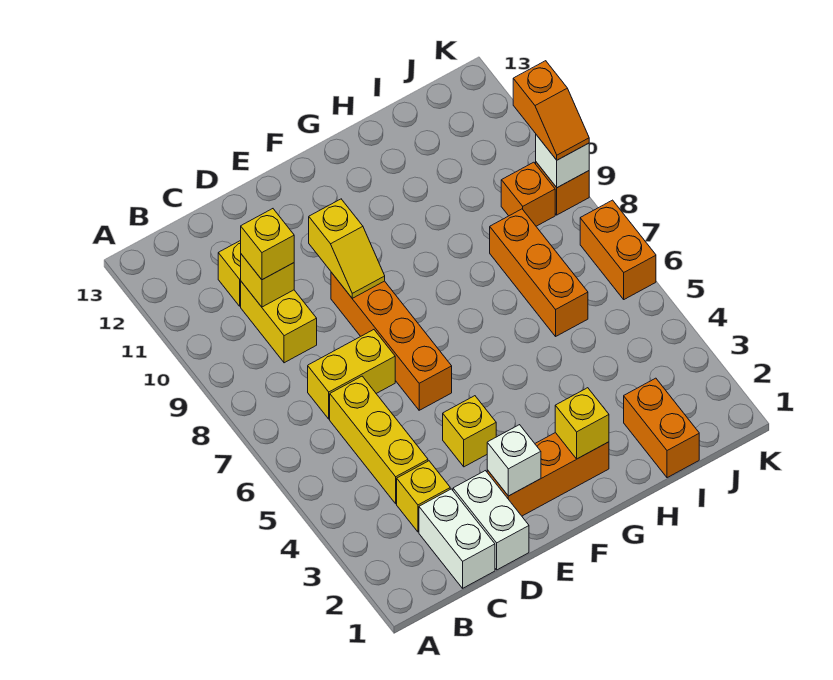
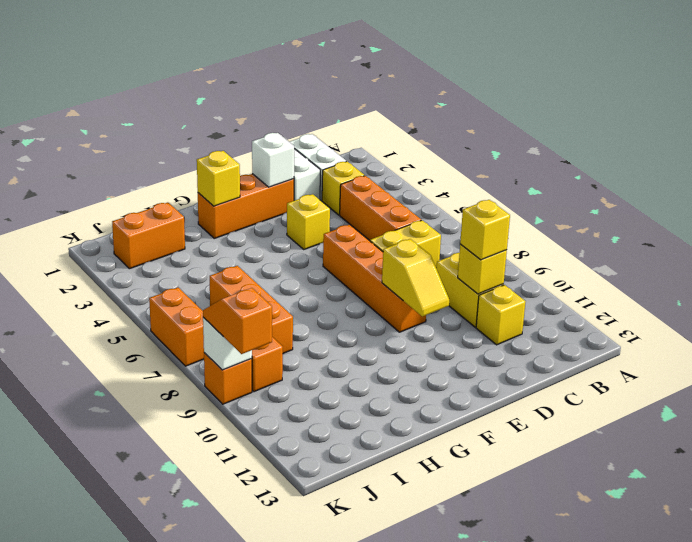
yellow 1x3 brick [330,376,428,504] -> orange 1x3 brick [340,176,421,241]
yellow 1x2 slope [309,199,385,298] -> yellow 1x2 slope turned to [382,239,449,316]
orange 1x2 brick [624,378,699,478] -> orange 1x2 brick turned to [112,203,185,269]

